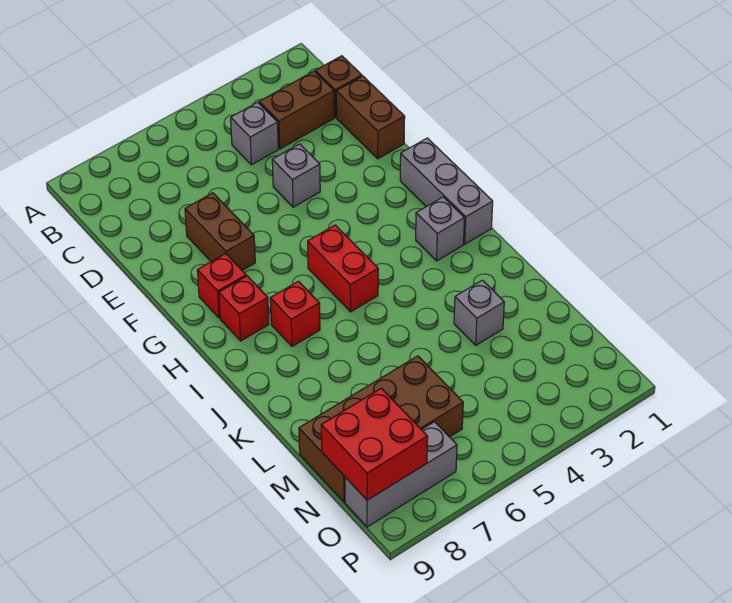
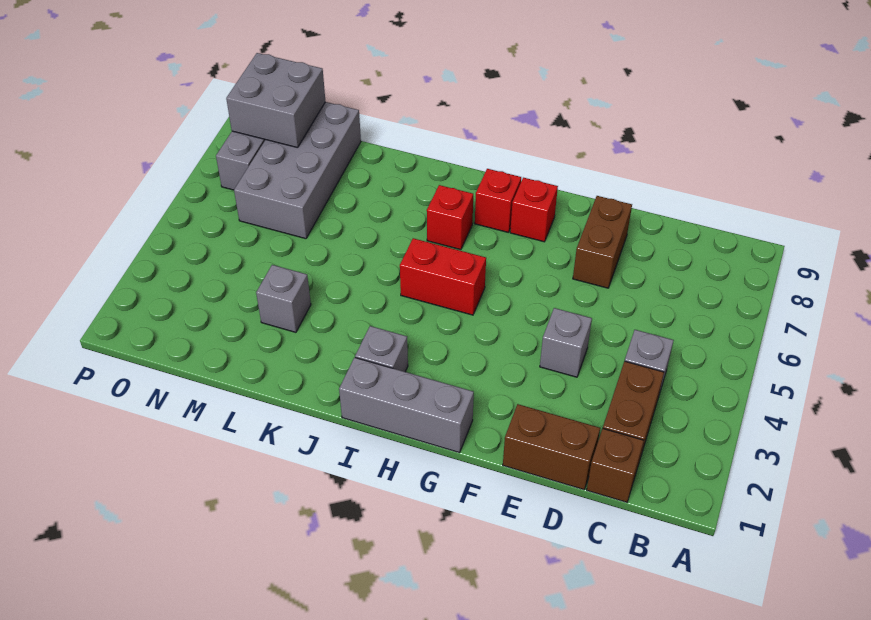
brown 1x2 brick [185,193,255,270] -> brown 1x2 brick turned to [573,196,632,288]
brown 2x4 brick [299,356,463,502] -> grey 2x4 brick [234,102,361,239]
red 2x2 brick [321,388,428,500] -> grey 2x2 brick [226,53,326,148]

